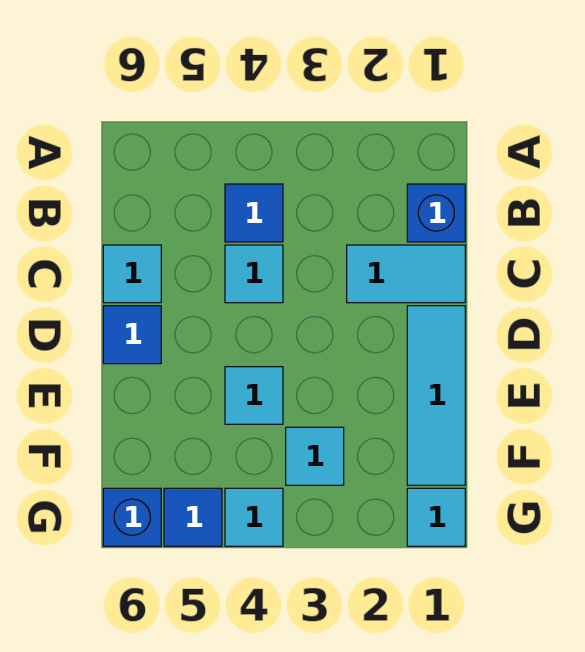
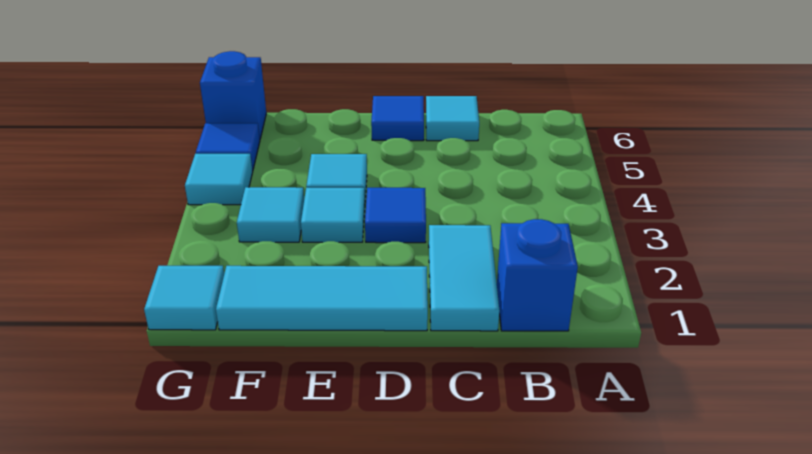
blue 1x1 tile [225,184,283,242] -> blue 1x1 tile moved to [365,188,426,243]
cyan 1x1 tile [225,245,283,303] -> cyan 1x1 tile moved to [301,188,365,242]

